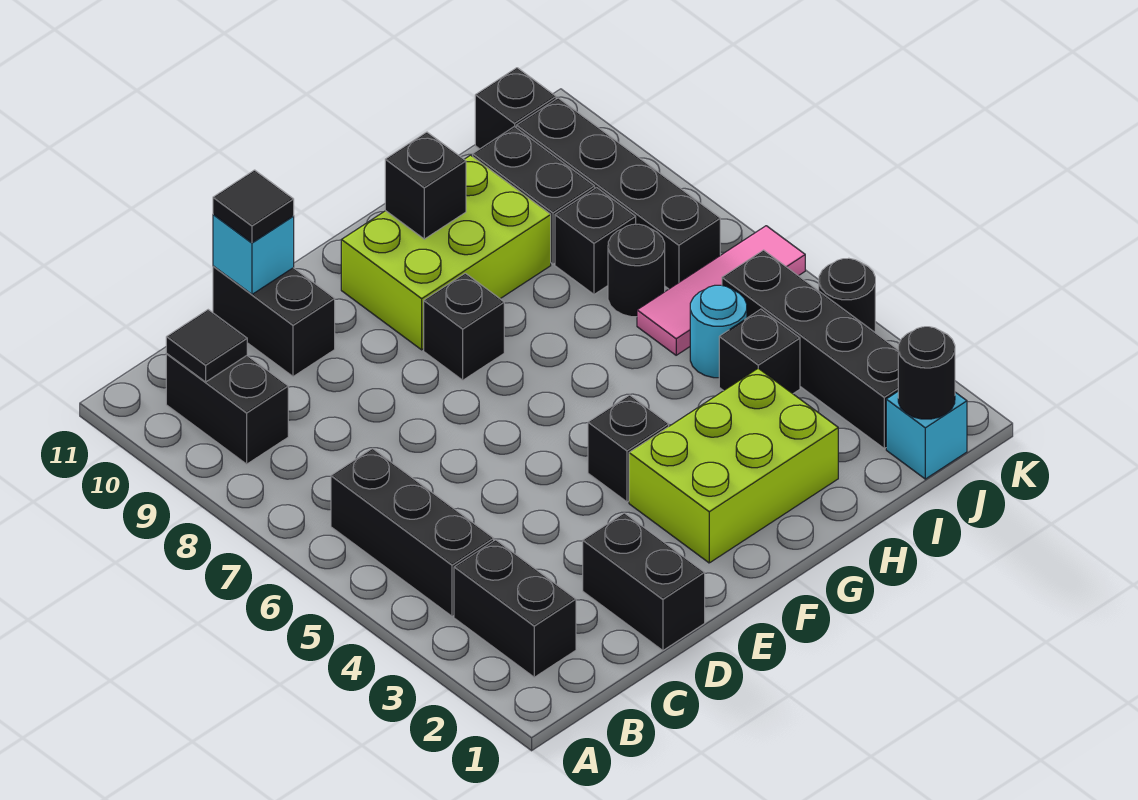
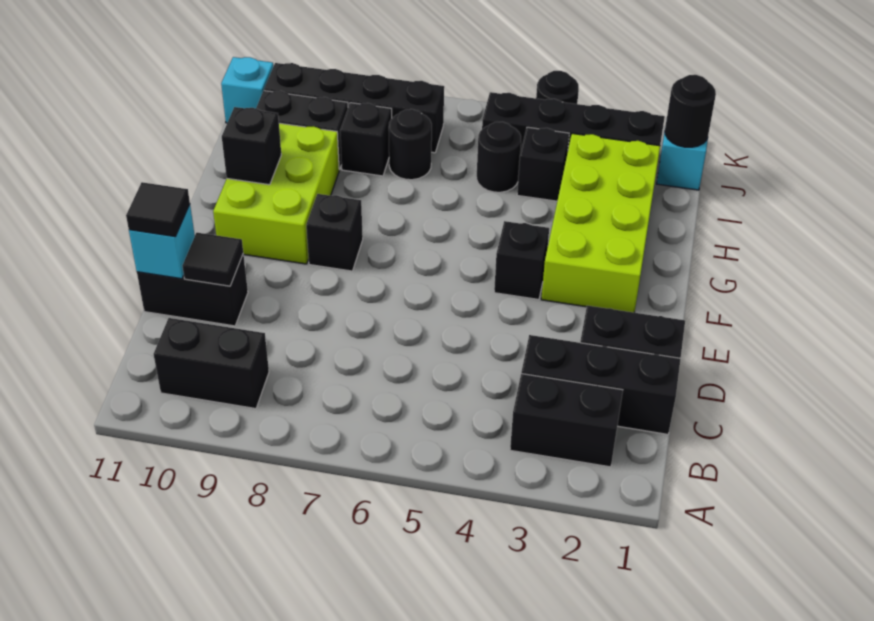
black 1x3 brick [331,449,494,616] -> black 1x3 brick moved to [521,335,681,434]
black 1x1 tile [166,310,247,382] -> black 1x1 tile moved to [182,233,243,286]
lime 2x3 brick [629,368,838,563] -> lime 2x4 brick [541,134,660,313]
cyan 1x1 round brick [690,285,747,378] -> black 1x1 round brick [477,122,521,192]
pink 1x3 tile [637,226,805,355] -> none
black 1x1 brick [475,68,556,149] -> cyan 1x1 brick [221,57,273,123]

